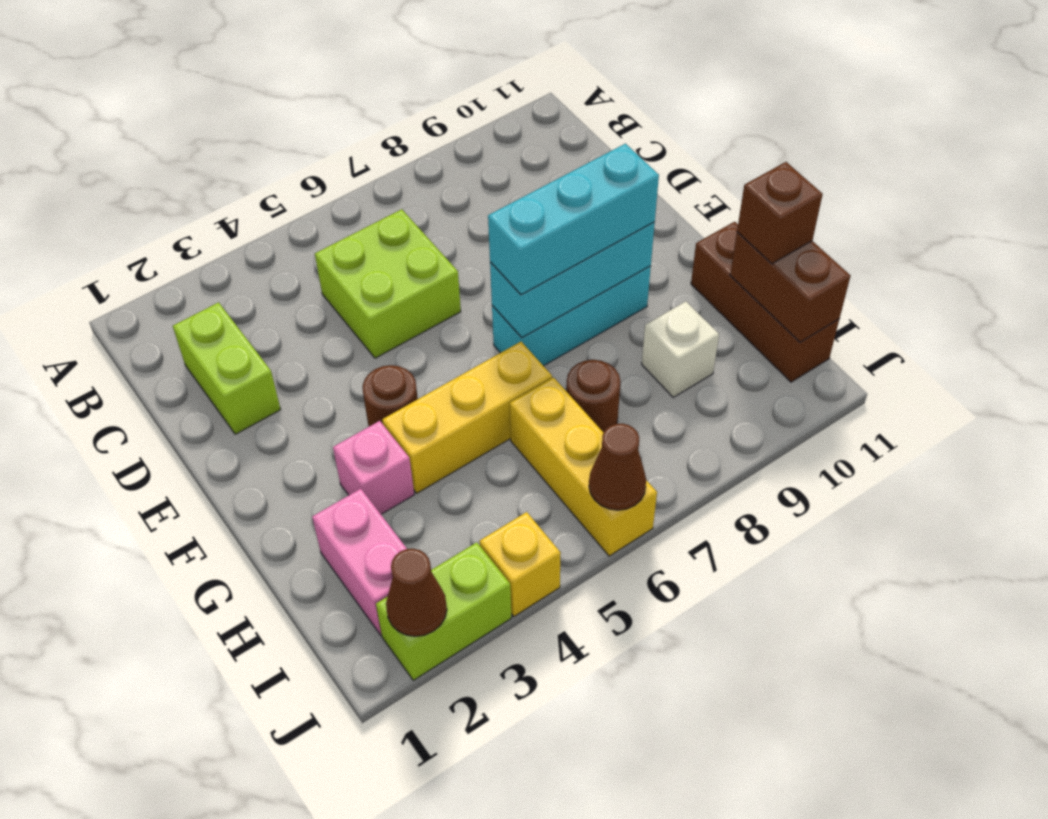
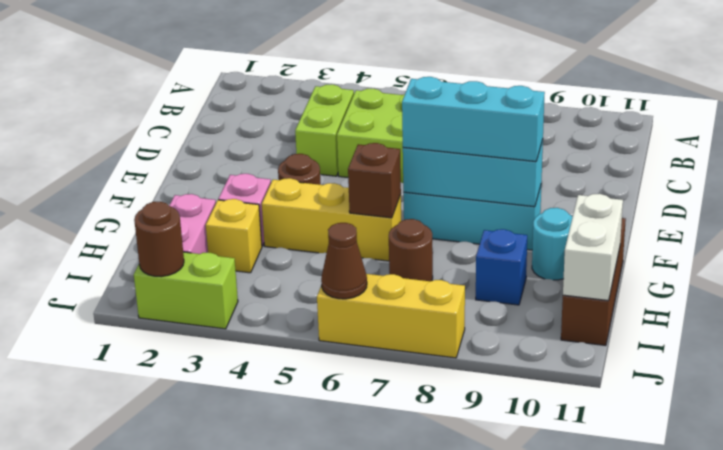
lime 1x2 brick [173,302,281,434] -> lime 1x2 brick moved to [295,84,354,176]
none -> cyan 1x1 round brick [532,208,573,280]
yellow 1x3 brick [510,378,657,556] -> yellow 1x3 brick turned to [317,274,465,358]
white 1x1 brick [642,301,719,397] -> blue 1x1 brick [476,229,527,305]
brown 1x2 brick [730,232,850,342] -> white 1x2 brick [563,194,623,301]
brown 1x1 brick [737,162,823,264] -> brown 1x1 brick moved to [348,143,401,218]
brown 1x1 cone [386,549,447,636] -> brown 1x1 round brick [134,202,184,277]
yellow 1x1 brick [479,512,561,616] -> yellow 1x1 brick moved to [206,199,262,273]

